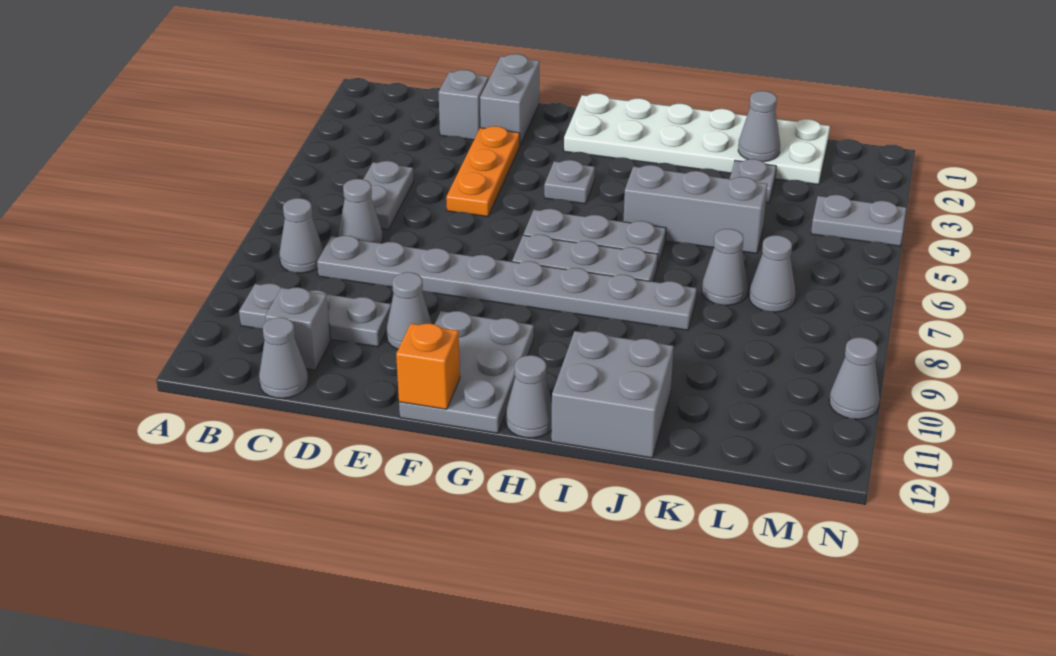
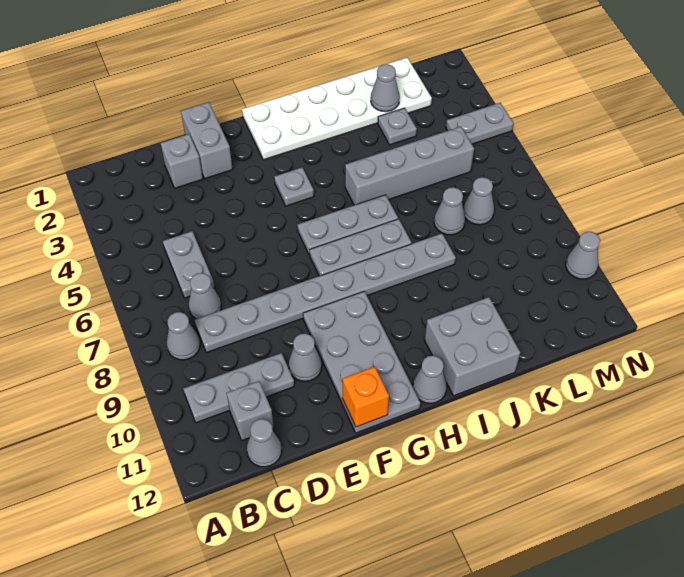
orange 1x3 plate [446,126,520,217] -> none
grey 2x3 plate [399,311,534,433] -> grey 2x4 plate [303,291,420,433]
grey 1x3 brick [624,165,767,253] -> grey 1x4 brick [345,126,474,205]

